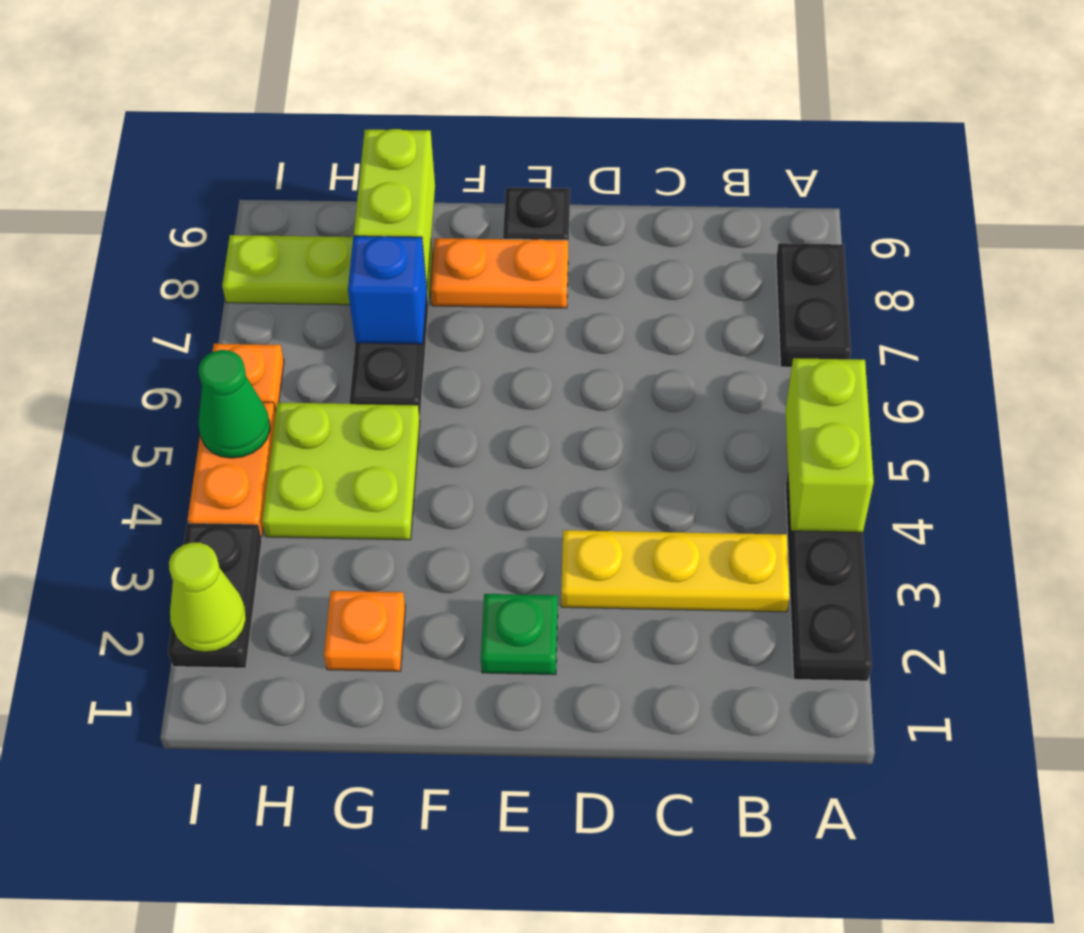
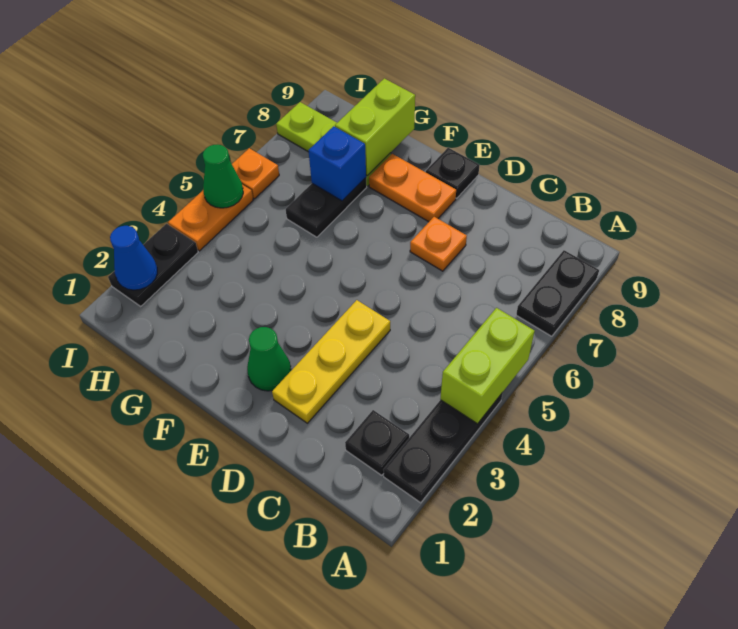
none -> black 1x1 plate [345,410,409,475]
yellow 1x3 plate [561,530,790,612] -> yellow 1x3 plate turned to [272,300,390,423]
green 1x1 plate [481,594,558,675] -> green 1x1 cone [247,327,291,391]
orange 1x1 plate [324,591,405,671] -> orange 1x1 plate moved to [410,217,467,271]
lime 2x2 plate [262,402,420,540] -> none
lime 1x1 cone [169,543,246,652] -> blue 1x1 cone [110,226,157,290]

